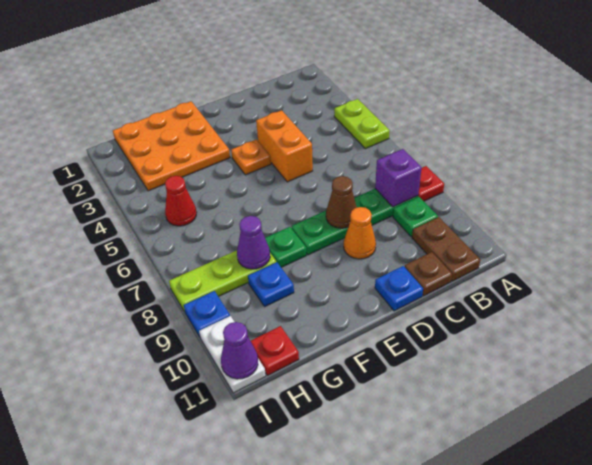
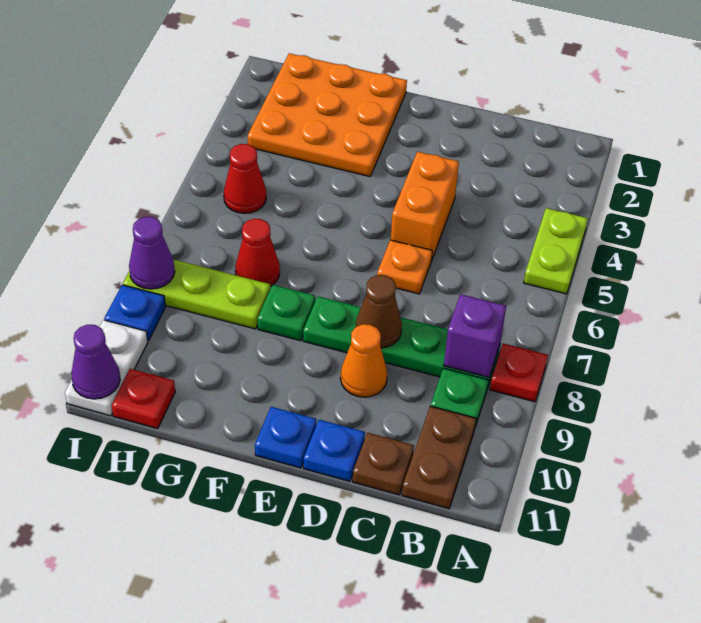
orange 1x1 plate [231,139,271,175] -> orange 1x1 plate moved to [377,240,432,294]
none -> red 1x1 cone [235,219,280,286]
purple 1x1 cone [237,216,270,269] -> purple 1x1 cone moved to [129,217,175,289]
blue 1x1 plate [248,262,294,306] -> blue 1x1 plate moved to [255,407,316,468]

